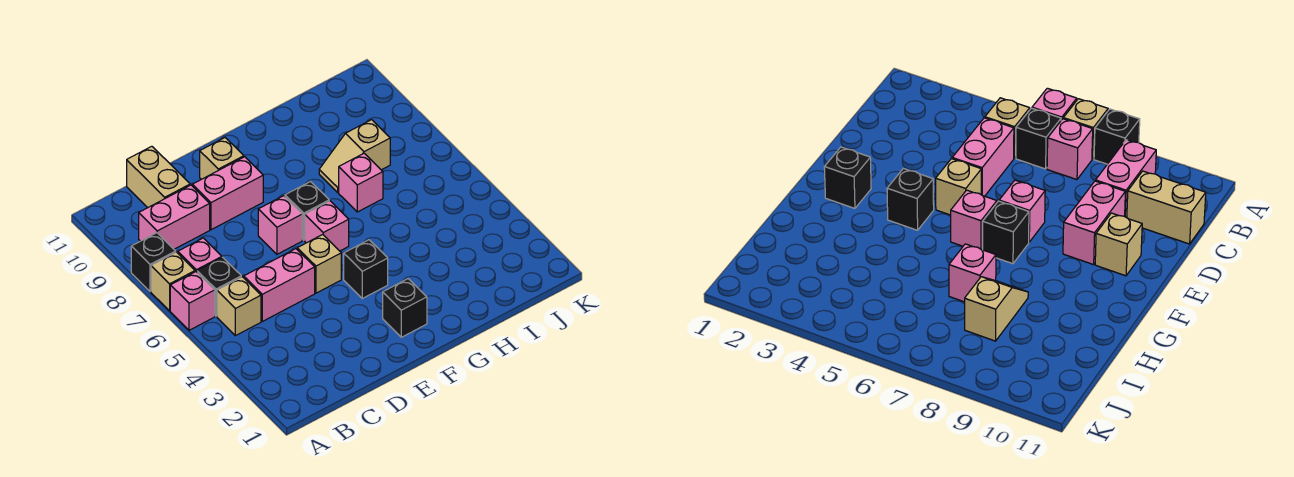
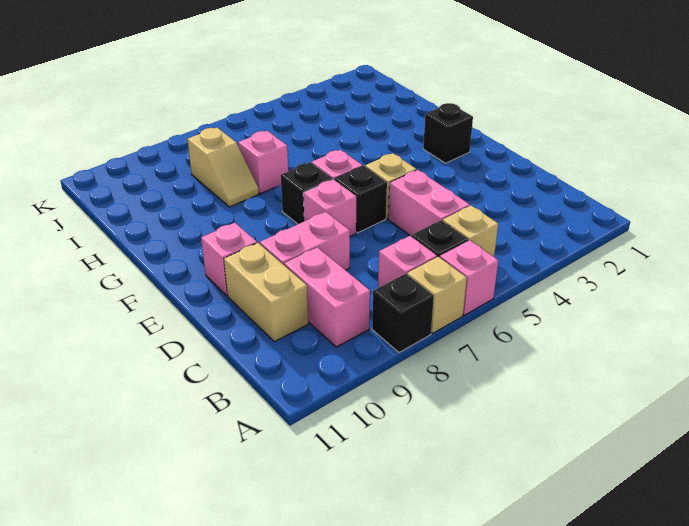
tan 1x2 brick [127,146,190,208] -> tan 1x2 brick turned to [224,243,308,342]
pink 1x2 brick [192,157,263,230] -> pink 1x2 brick turned to [260,212,350,270]
tan 1x1 brick [200,138,244,179] -> pink 1x1 brick [201,223,257,295]
black 1x1 brick [344,240,388,298] -> black 1x1 brick moved to [335,166,387,233]

